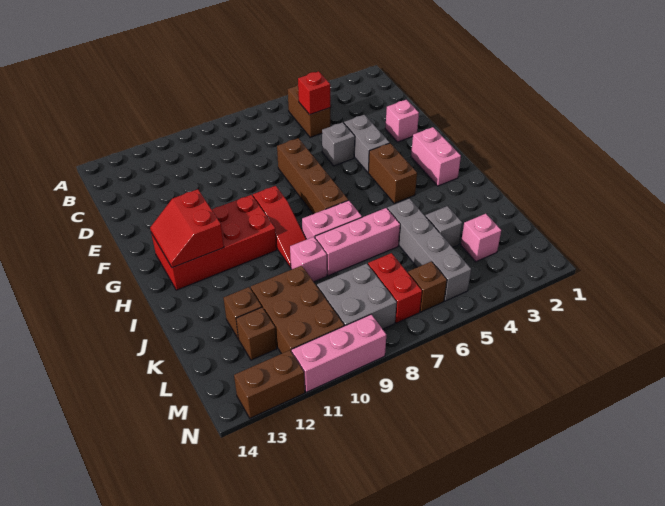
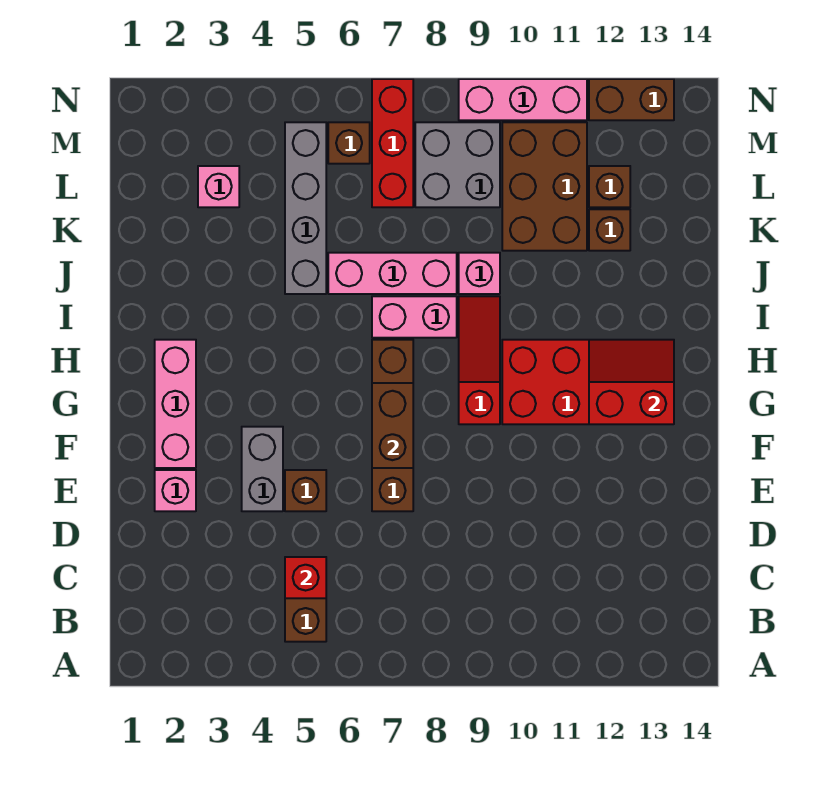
grey 1x1 brick [322,122,355,166] -> brown 1x1 brick [285,470,326,511]
pink 1x2 brick [411,127,461,186] -> pink 1x3 brick [155,340,196,468]
brown 1x2 brick [368,143,417,203] -> brown 1x2 brick moved to [372,383,413,468]
red 2x2 slope [150,189,224,268] -> red 2x2 slope turned to [589,340,674,424]
grey 1x1 brick [425,206,462,247] -> none
red 1x2 brick [368,253,422,323] -> red 1x3 brick [372,79,413,207]

